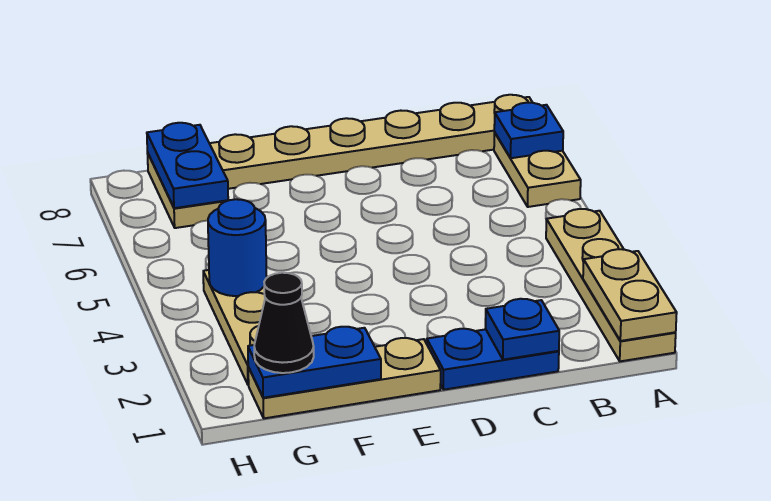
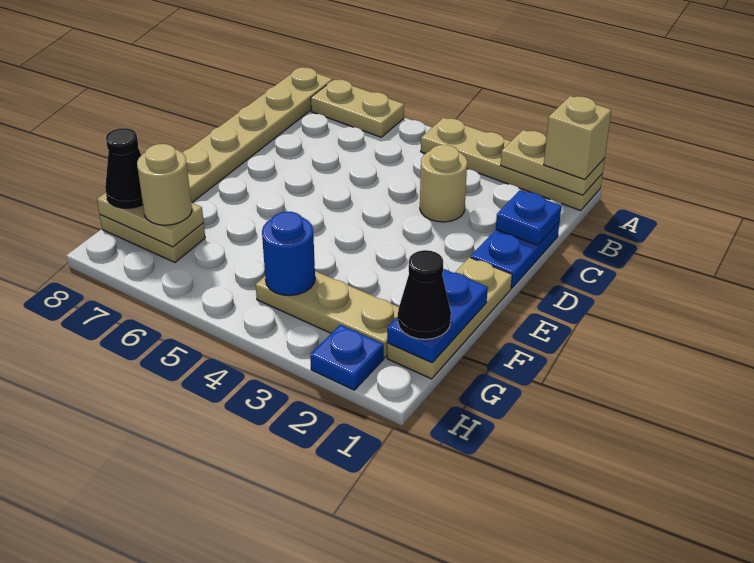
none -> tan 1x1 brick [544,96,612,180]
blue 1x1 plate [494,103,563,158] -> blue 1x1 plate moved to [310,325,384,390]
none -> tan 1x1 round brick [420,145,467,222]
blue 1x2 plate [147,123,228,208] -> tan 1x2 plate [97,193,204,247]
none -> tan 1x1 round brick [137,144,192,225]
none -> black 1x1 cone [105,128,143,208]

